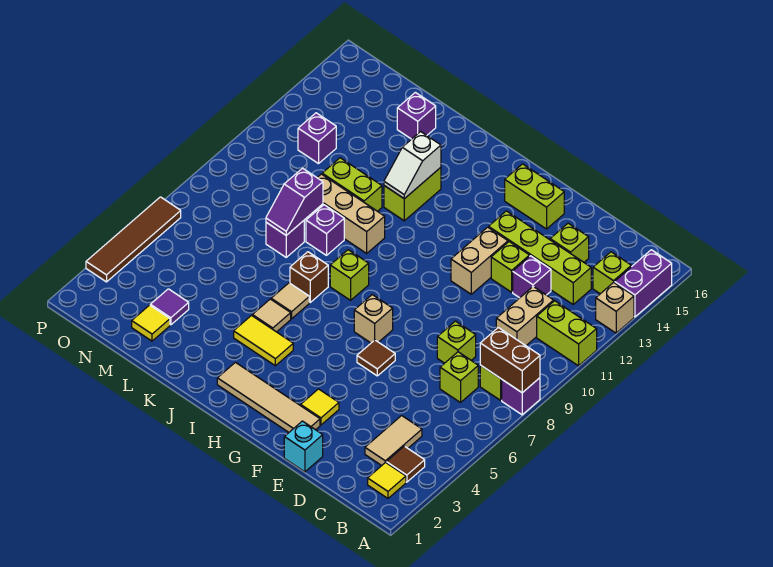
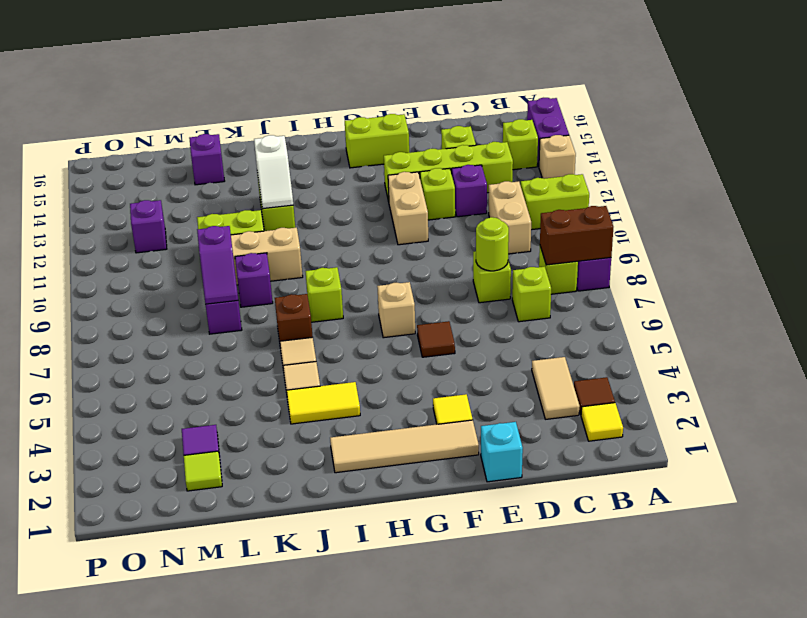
none -> lime 1x1 round brick [476,217,509,271]
yellow 1x1 tile [132,305,170,341] -> lime 1x1 tile [184,451,222,491]
brown 1x4 tile [86,197,181,282] -> none

